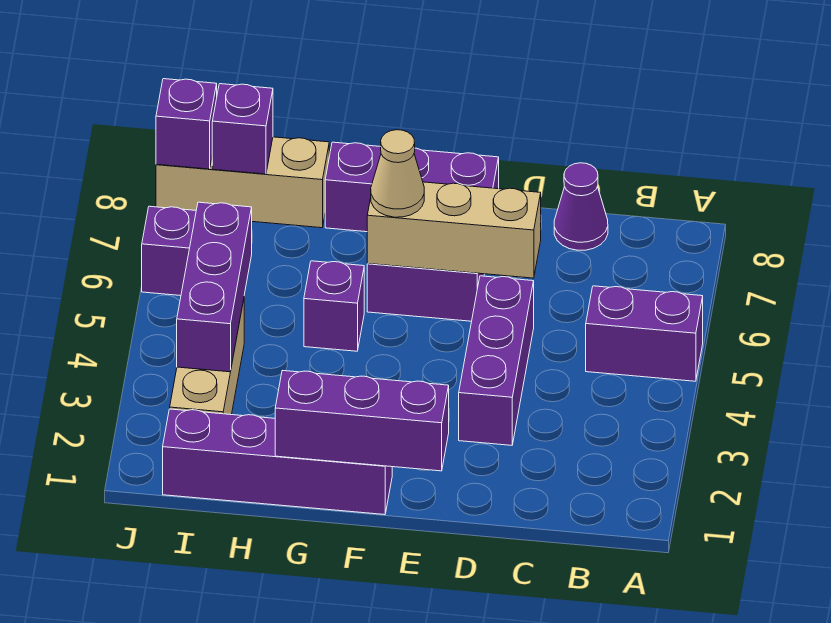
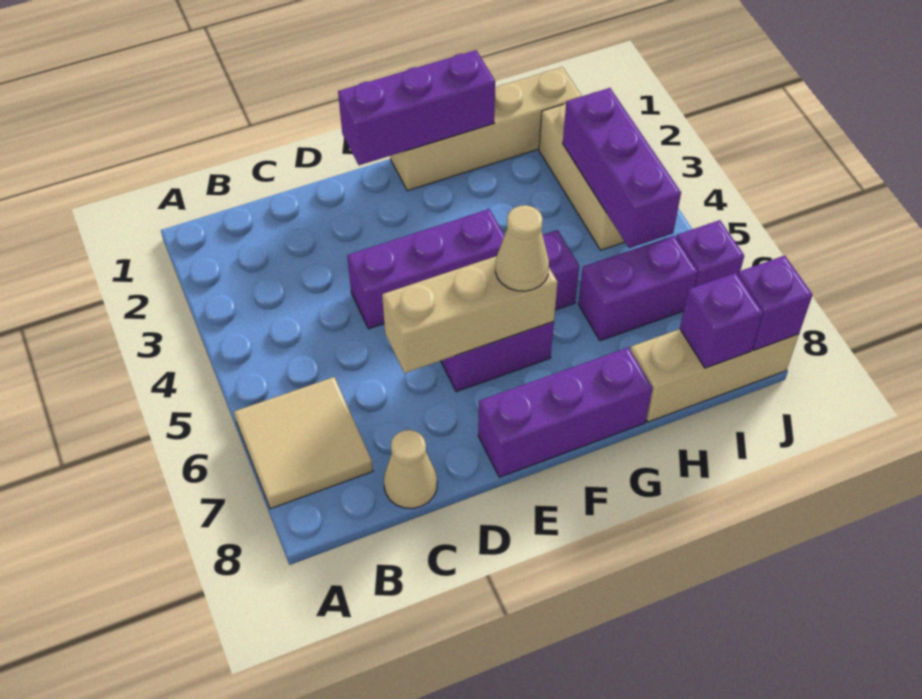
purple 1x2 brick [586,286,703,381] -> purple 1x2 brick moved to [578,236,698,341]
none -> tan 2x2 tile [234,377,373,509]
purple 1x1 cone [554,163,608,250] -> tan 1x1 cone [384,430,437,509]
purple 1x3 brick [459,276,534,445] -> purple 1x3 brick turned to [347,209,505,329]
purple 1x4 brick [163,409,392,515] -> tan 1x4 brick [390,67,582,191]

